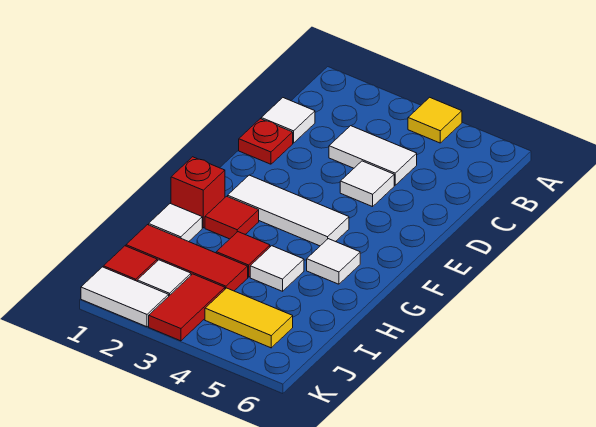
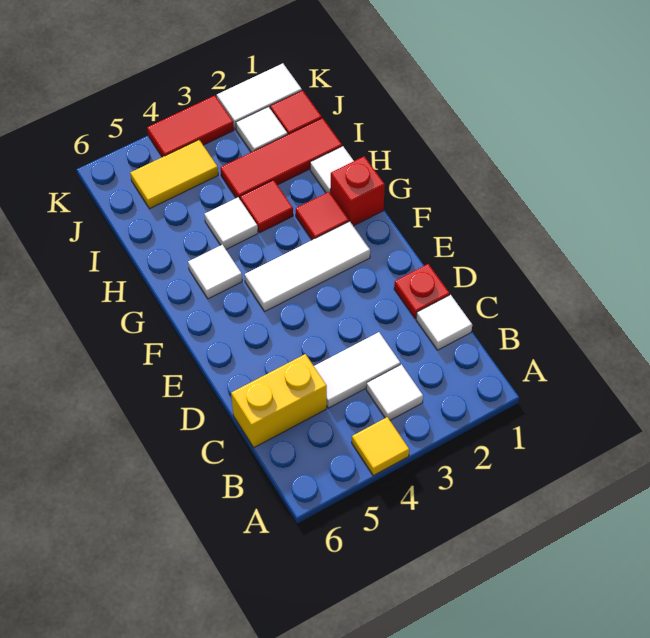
none -> yellow 1x2 brick [231,354,327,447]
white 1x1 tile [340,161,394,207] -> white 1x1 tile moved to [366,364,423,420]
red 1x2 tile [149,274,225,341] -> red 1x2 tile turned to [147,96,234,157]

